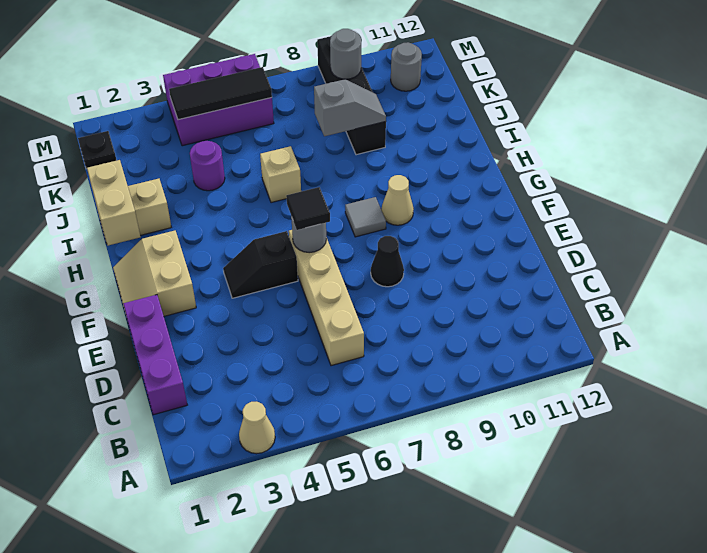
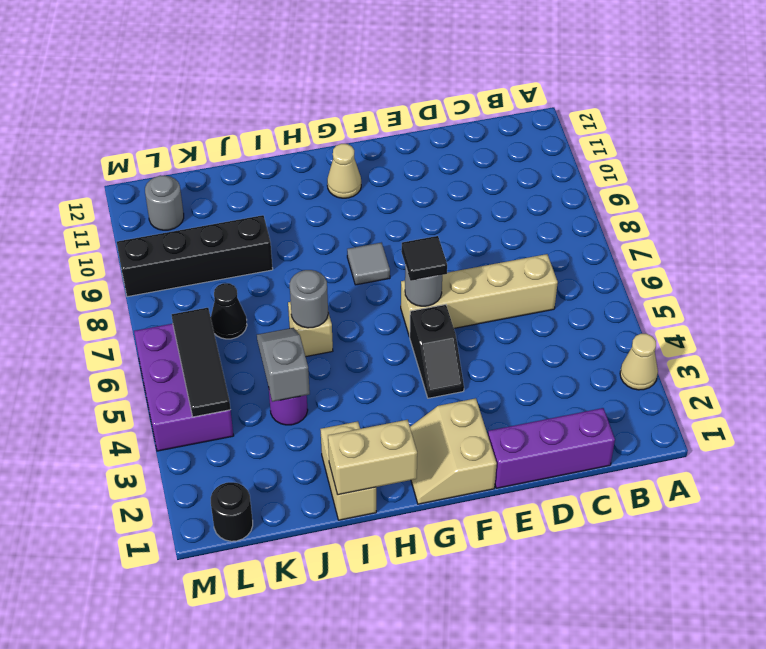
black 1x1 cone [371,236,404,287] -> black 1x1 cone moved to [211,283,247,339]
tan 2x2 slope [113,231,196,316] -> tan 2x2 slope turned to [410,398,497,504]
tan 1x1 cone [381,175,414,225] -> tan 1x1 cone moved to [327,144,361,198]
grey 1x2 slope [314,79,386,136] -> grey 1x2 slope moved to [257,328,310,402]
black 1x1 plate [78,131,117,169] -> black 1x1 round brick [211,482,253,541]
grey 1x1 round brick [330,29,361,79] -> grey 1x1 round brick moved to [290,270,328,328]

